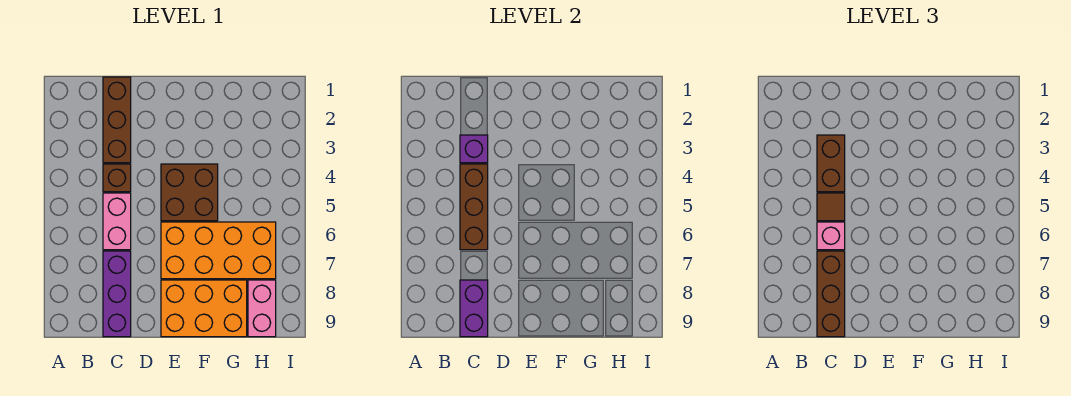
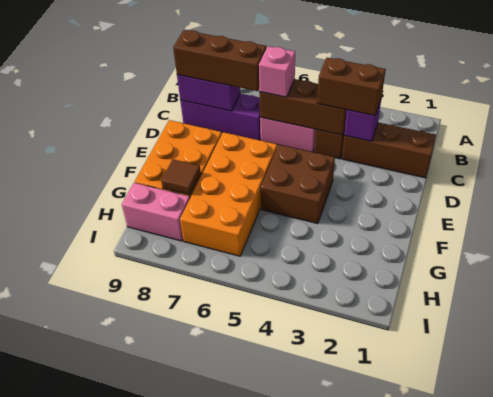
brown 1x1 tile [817,193,845,221] -> brown 1x1 tile moved to [161,159,201,195]

